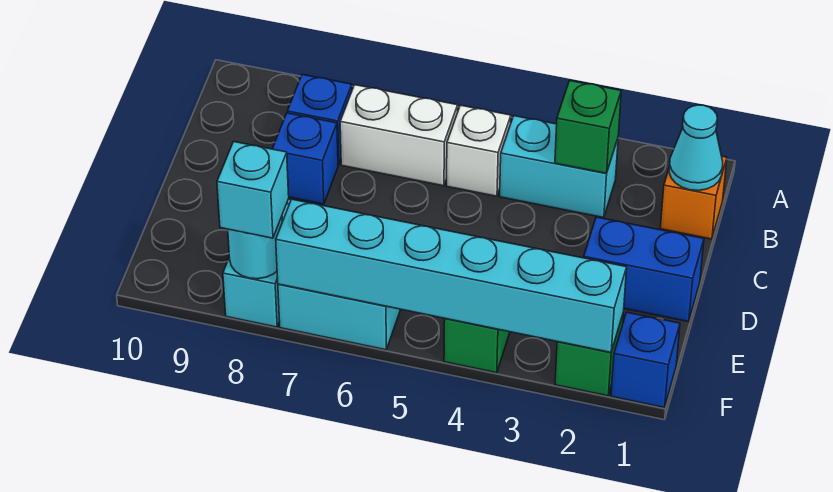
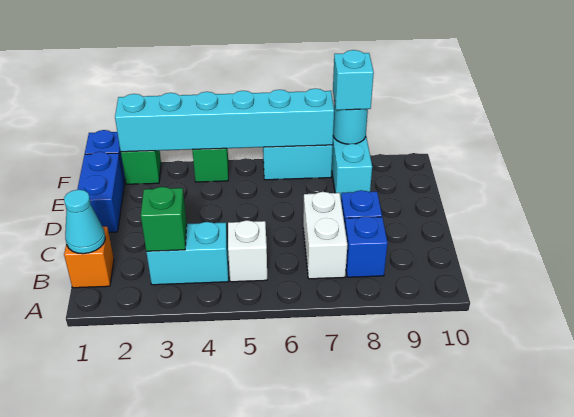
white 1x2 brick [340,85,458,186] -> white 1x2 brick turned to [303,192,347,279]
blue 1x2 brick [584,217,704,322] -> blue 1x2 brick turned to [77,152,124,232]

